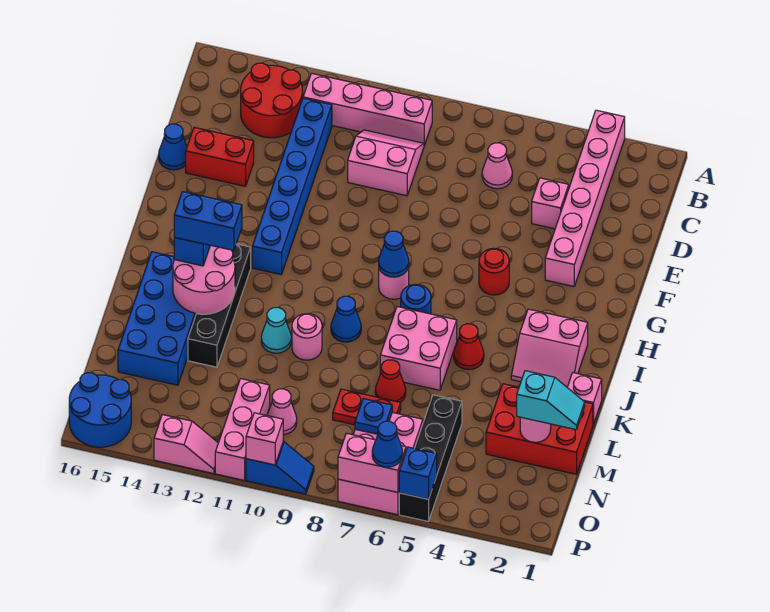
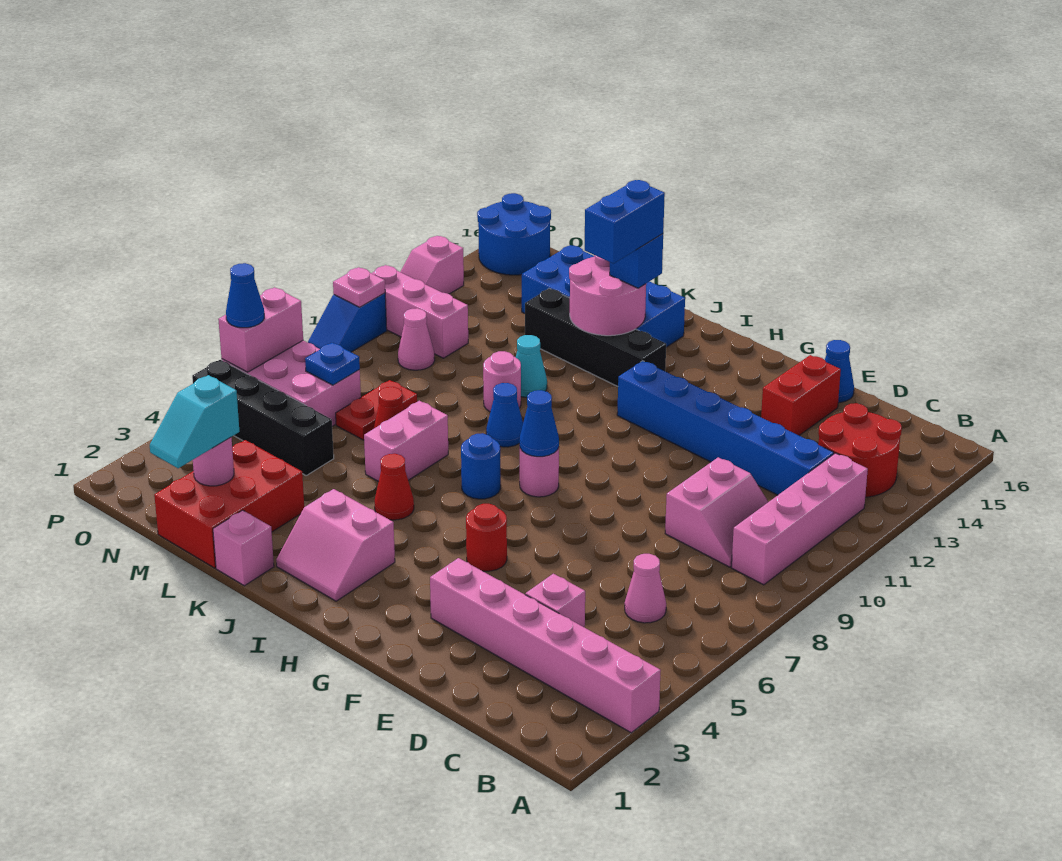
pink 2x2 slope [511,309,588,387] -> pink 2x2 slope turned to [276,489,395,601]
pink 2x2 brick [380,307,457,390] -> pink 1x2 brick [364,401,448,482]
blue 1x1 brick [399,447,437,499] -> none
pink 1x1 brick [246,413,283,465] -> pink 1x1 plate [333,267,385,307]

